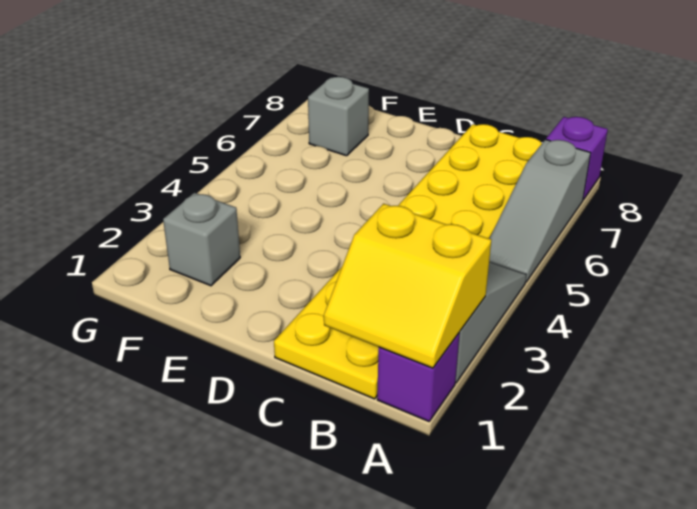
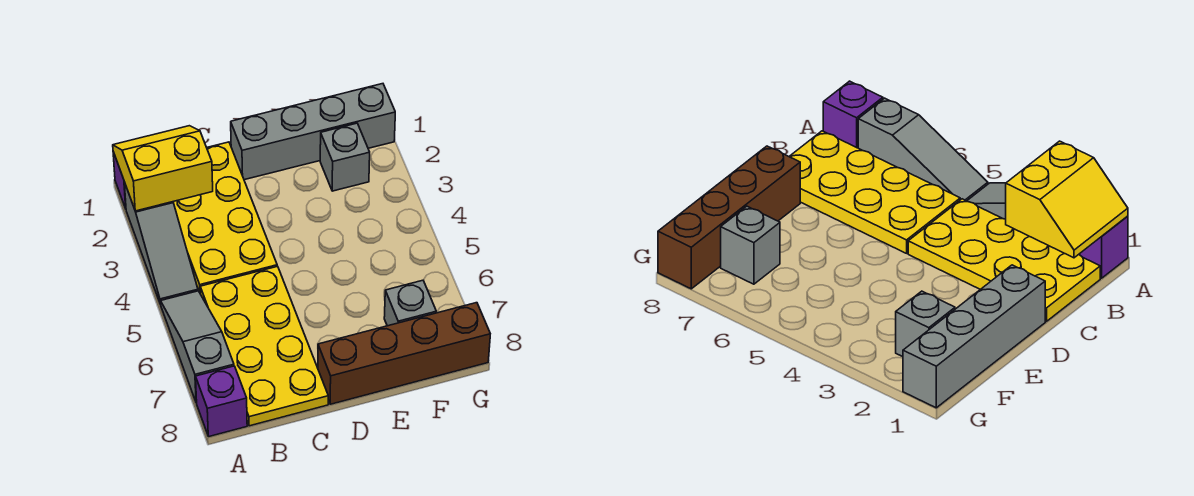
none -> grey 1x4 brick [231,84,395,180]
none -> brown 1x4 brick [318,303,490,404]

